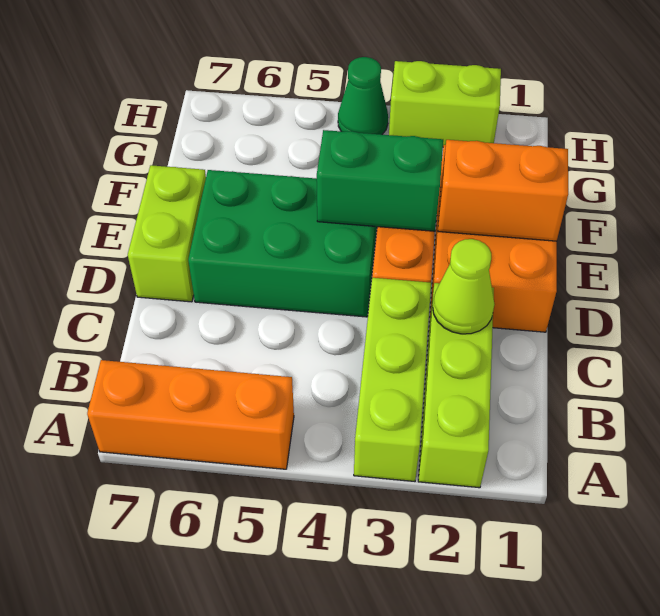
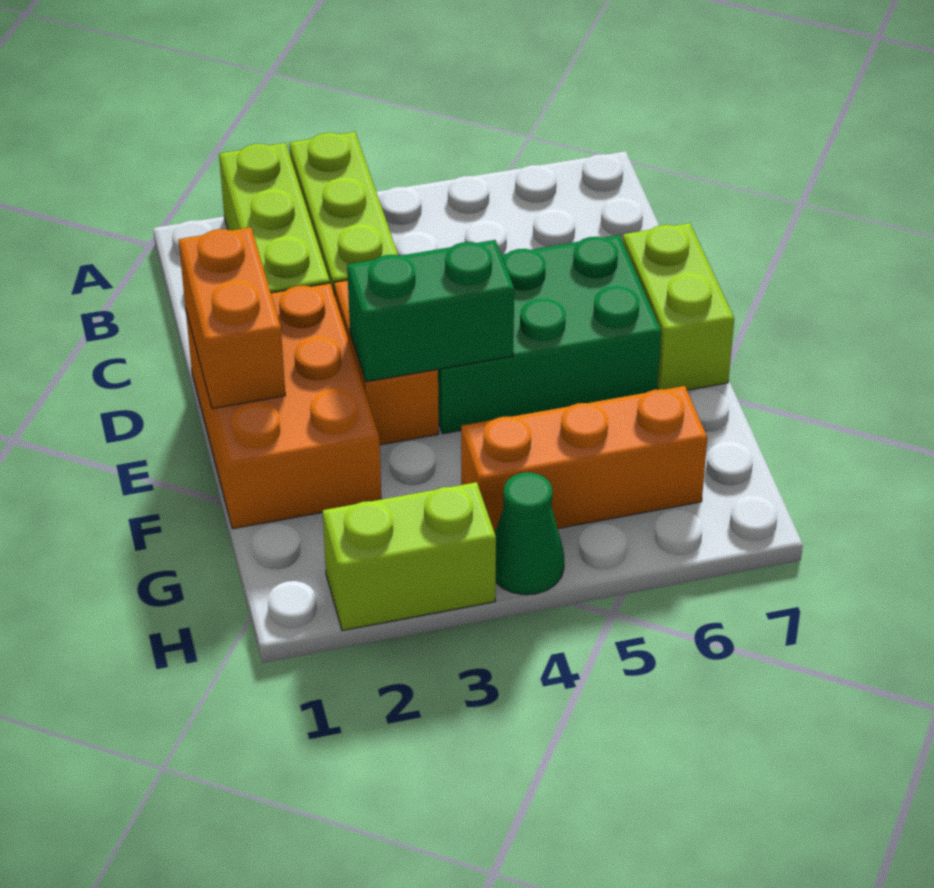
orange 1x3 brick [87,360,294,469] -> orange 1x3 brick moved to [461,386,707,533]
lime 1x1 cone [433,239,495,334] -> none
orange 1x2 brick [438,140,568,241] -> orange 1x2 brick turned to [179,227,285,408]

